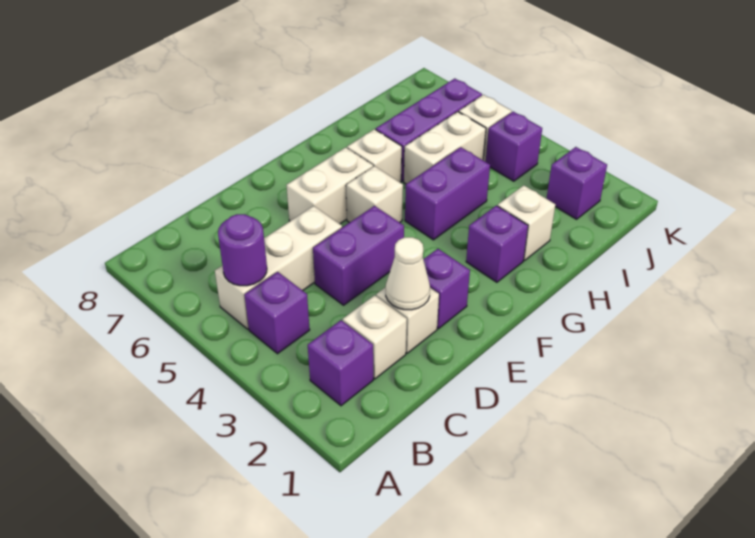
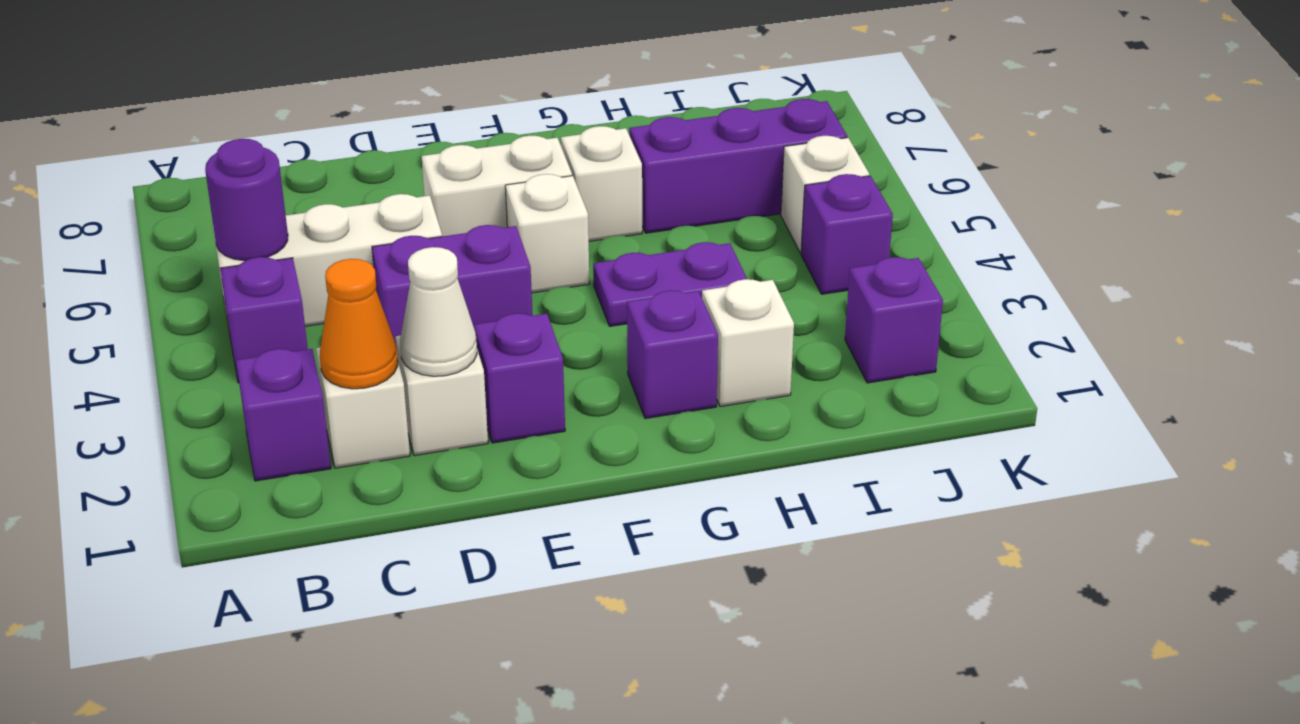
none -> orange 1x1 cone [320,259,398,389]
purple 1x2 brick [405,147,490,240] -> purple 1x2 plate [593,242,747,326]
white 1x2 brick [404,112,486,184] -> none

